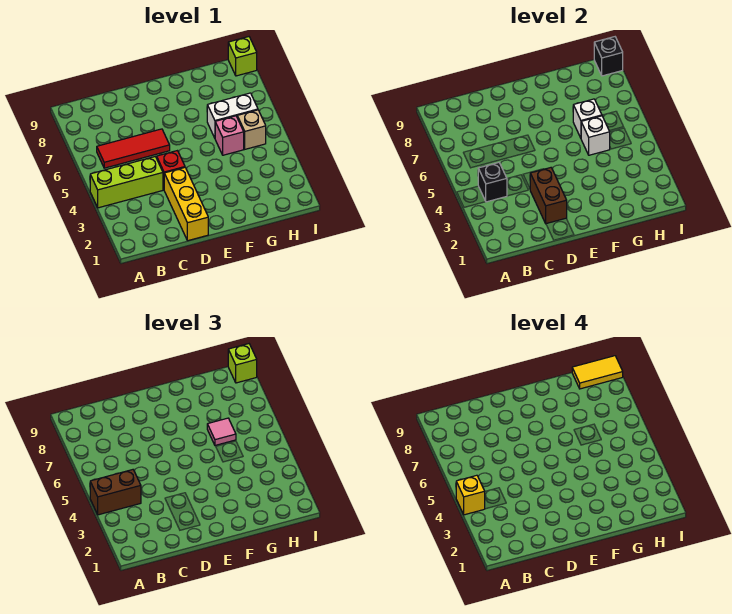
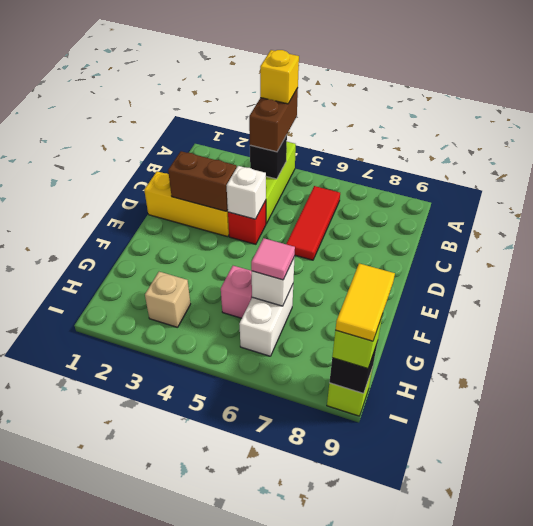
white 1x1 brick [581,116,610,155] -> white 1x1 brick moved to [226,166,266,219]
tan 1x1 brick [237,110,266,149] -> tan 1x1 brick moved to [145,272,190,327]

